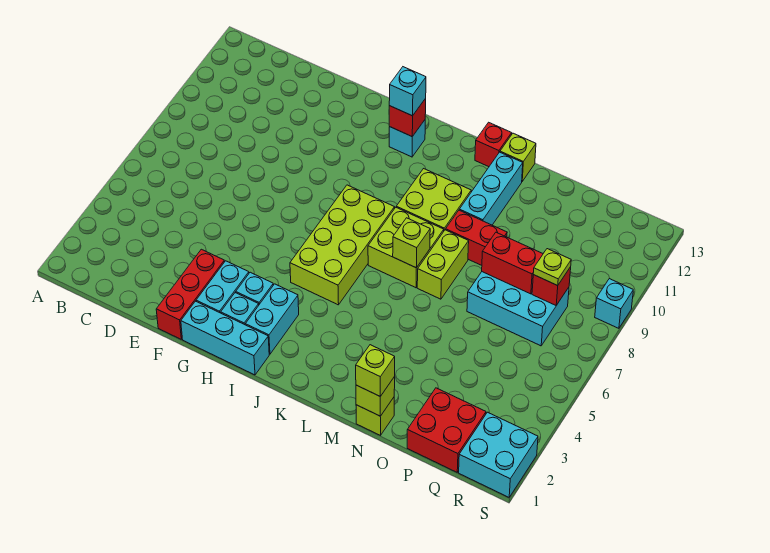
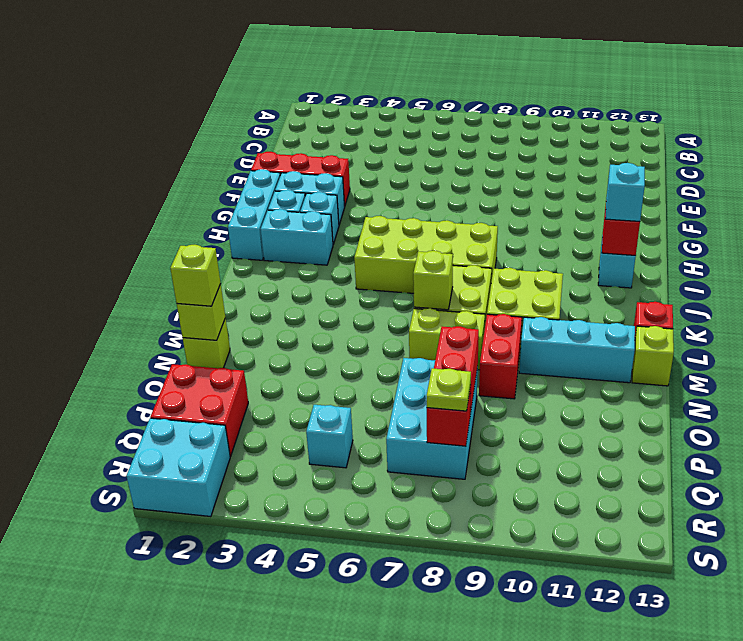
cyan 1x1 brick [595,279,633,328] -> cyan 1x1 brick moved to [306,405,353,468]

